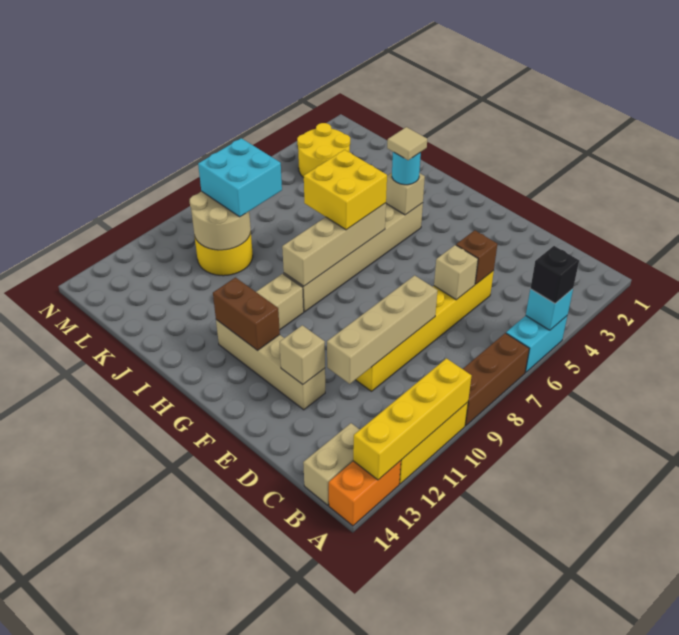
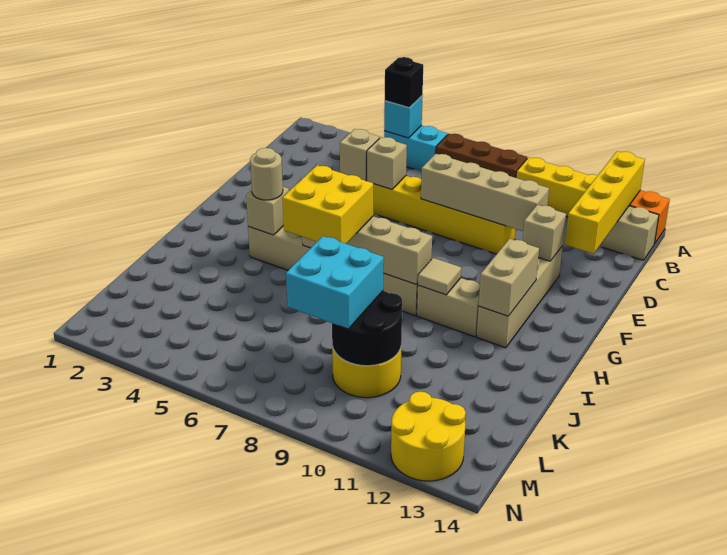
yellow 1x4 brick [353,359,471,480] -> yellow 1x4 brick turned to [565,151,645,254]
brown 1x1 brick [456,230,497,284] -> tan 1x1 brick [340,129,380,181]
brown 1x2 brick [213,277,280,351] -> tan 1x2 brick [479,239,539,316]
cyan 1x1 round brick [392,152,421,185] -> tan 1x1 round brick [250,148,283,200]
tan 1x1 tile [387,127,427,160] -> tan 1x1 tile moved to [417,258,461,295]
tan 2x2 round brick [190,191,251,250] -> black 2x2 round brick [332,291,402,366]
yellow 2x2 round brick [297,123,350,178] -> yellow 2x2 round brick moved to [391,391,466,481]

